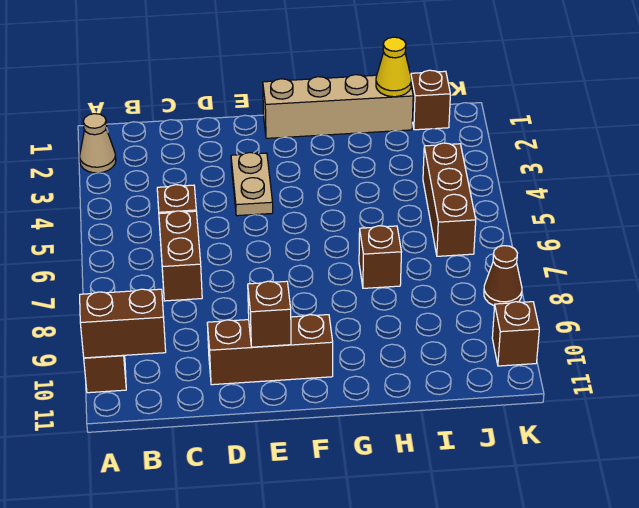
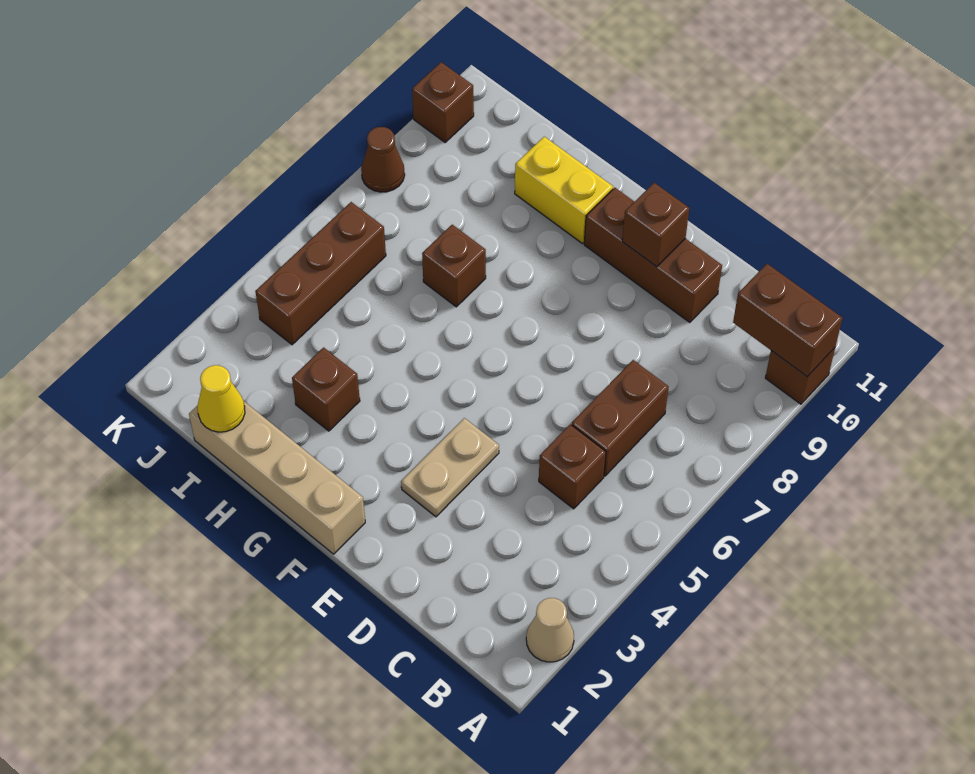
none -> yellow 1x2 brick [515,137,613,244]
brown 1x1 brick [411,70,450,130] -> brown 1x1 brick moved to [292,347,360,431]

